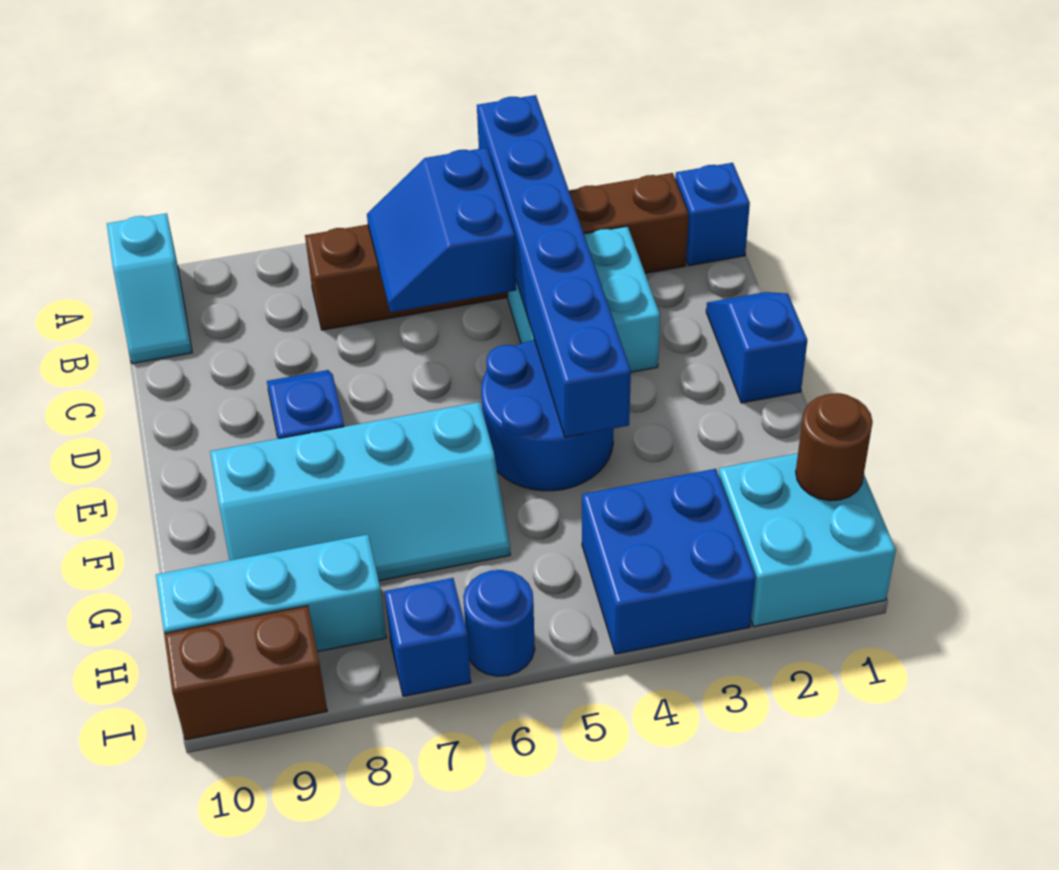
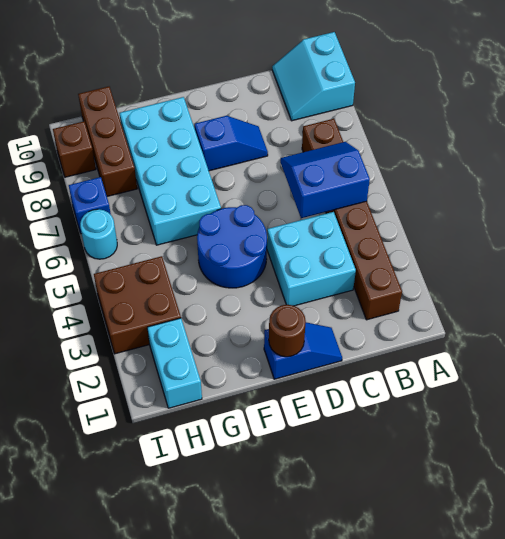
blue 1x6 brick [477,95,631,437] -> none
cyan 1x2 slope [107,213,192,363] -> cyan 2x2 slope [272,32,355,121]
blue 1x1 brick [675,163,750,266] -> none
cyan 2x4 slope [210,402,510,581] -> cyan 2x4 brick [120,97,221,245]
cyan 2x2 brick [719,453,896,626] -> cyan 1x2 brick [147,318,202,408]
brown 1x1 round brick [796,393,873,501] -> brown 1x1 round brick moved to [269,305,306,357]
blue 2x2 brick [582,469,756,654] -> brown 2x2 brick [94,256,181,354]
cyan 1x3 brick [156,534,386,652] -> brown 1x3 brick [78,87,137,196]
blue 1x1 round brick [463,570,535,676] -> cyan 1x1 round brick [80,209,117,259]
brown 1x2 brick [164,606,327,740] -> brown 1x1 brick [53,121,96,177]

